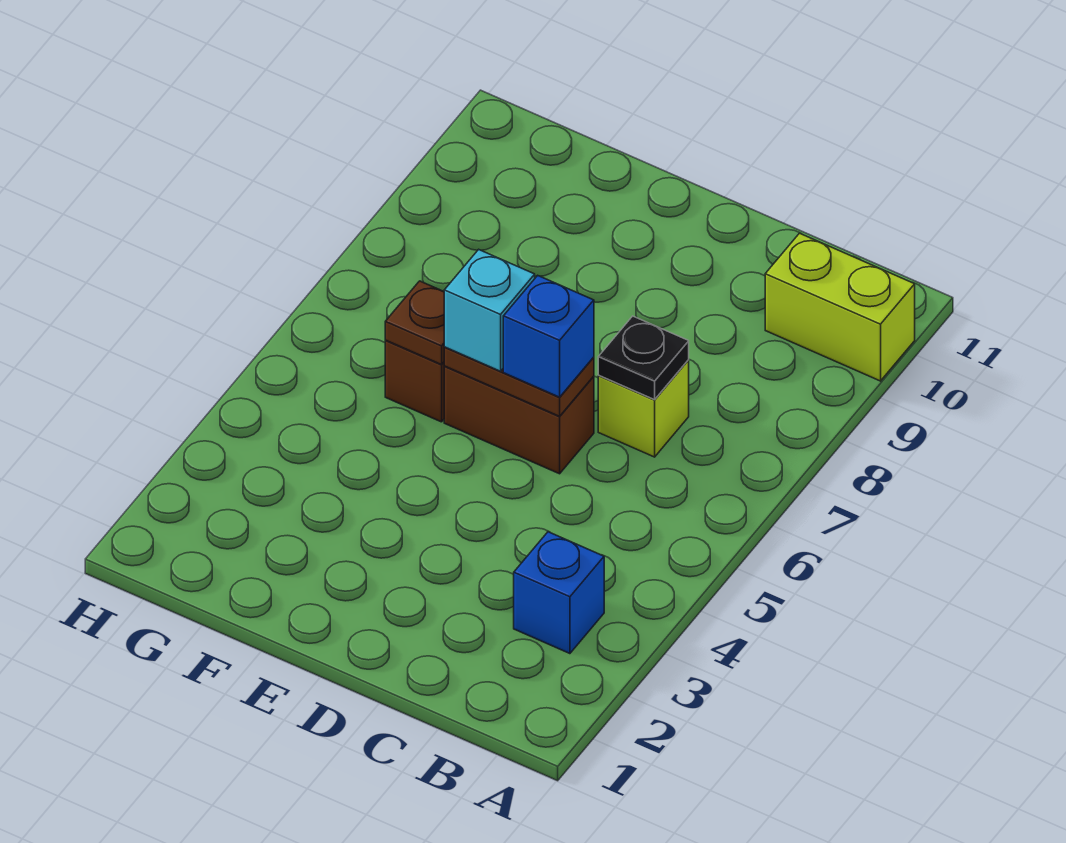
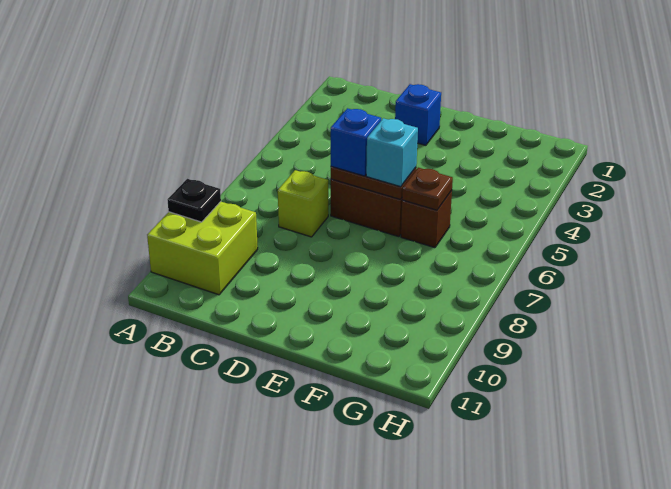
lime 1x2 brick [765,233,915,381] -> lime 2x2 brick [147,202,258,295]
blue 1x1 brick [514,532,604,654] -> blue 1x1 brick moved to [395,84,441,145]
black 1x1 plate [598,316,689,400] -> black 1x1 plate moved to [167,179,221,222]

